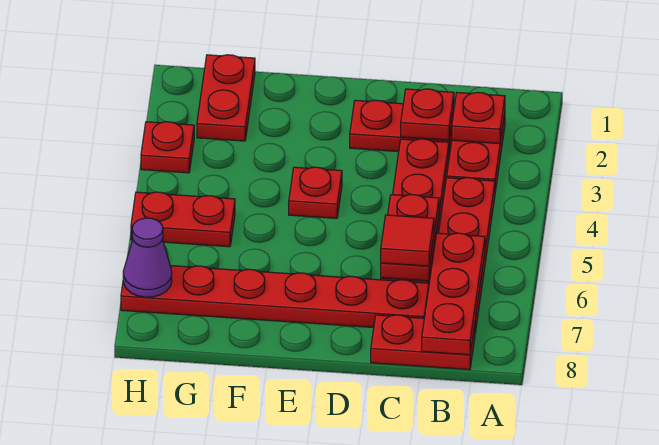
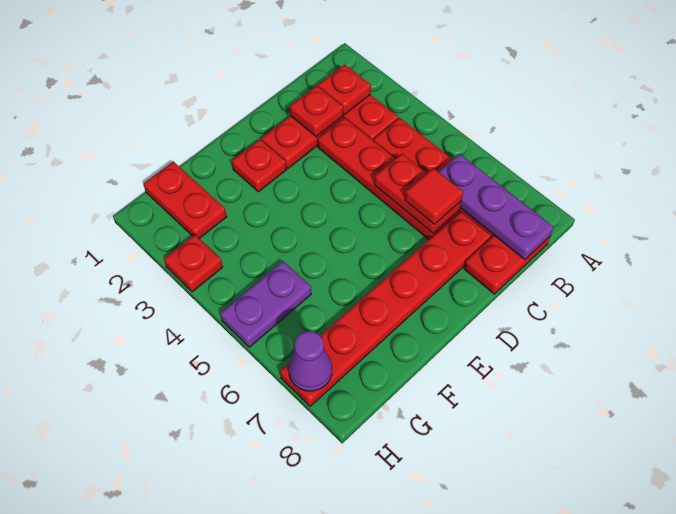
red 1x3 plate [422,233,485,355] -> purple 1x3 plate [439,154,554,260]
red 1x1 plate [289,167,342,218] -> red 1x1 plate moved to [232,139,286,192]
red 1x2 plate [131,192,235,247] -> purple 1x2 plate [220,261,311,347]

